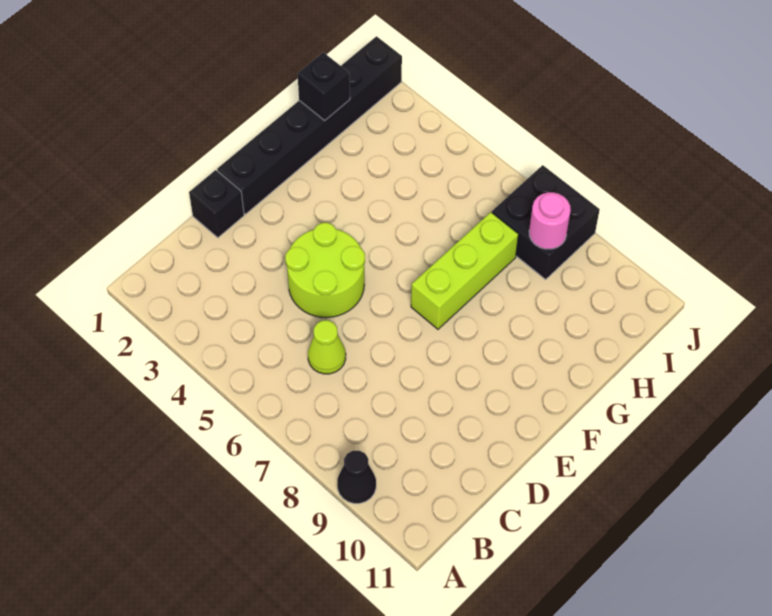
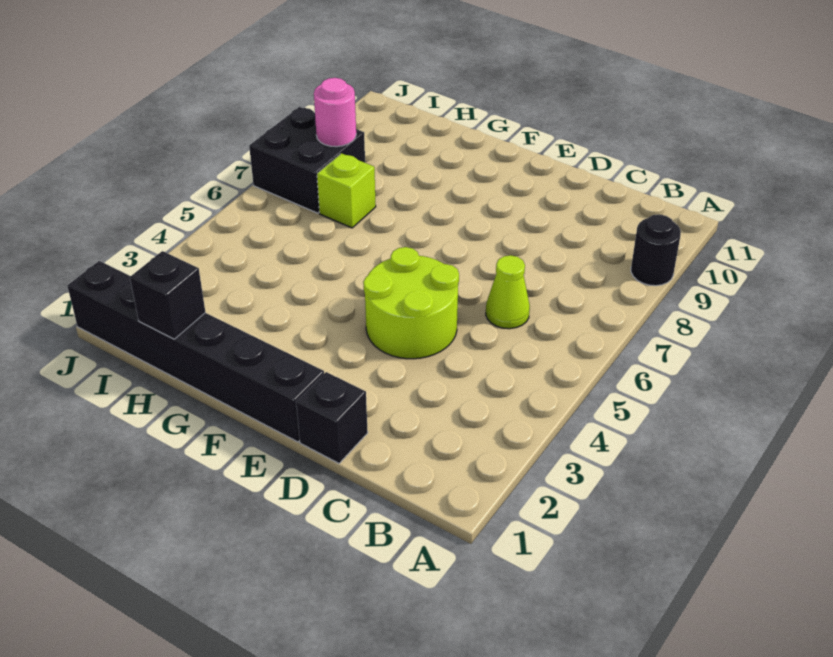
black 1x1 cone [337,451,376,504] -> black 1x1 round brick [631,214,681,286]
lime 1x3 brick [411,212,519,329] -> lime 1x1 brick [317,153,376,228]

